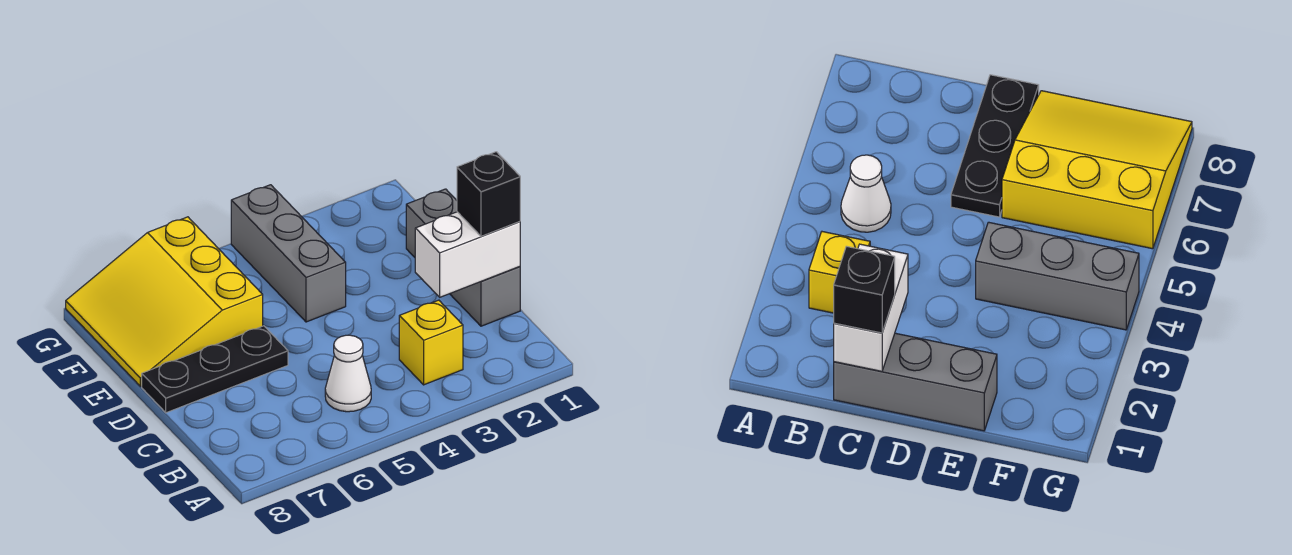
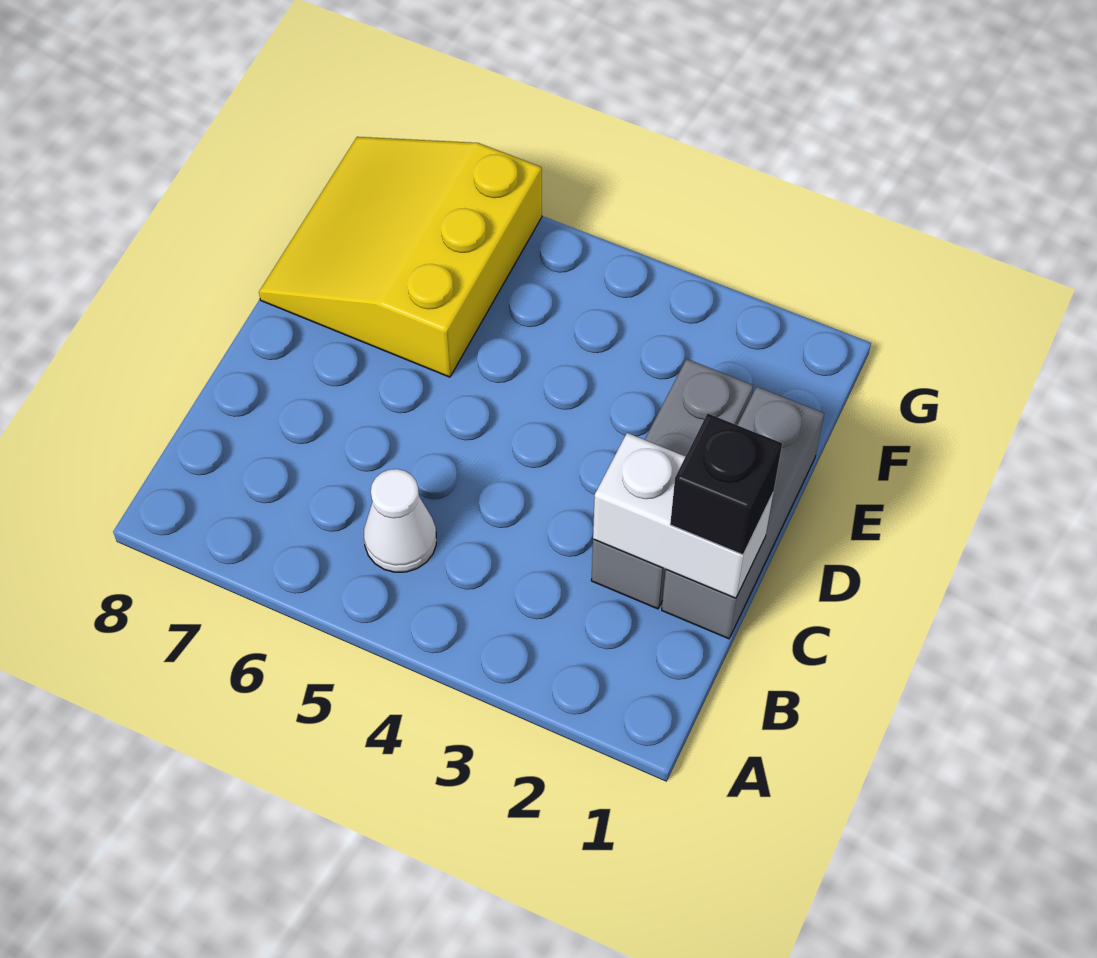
yellow 1x1 brick [399,300,463,385] -> none
black 1x3 plate [142,326,288,413] -> none
grey 1x3 brick [231,185,346,322] -> grey 1x3 brick moved to [591,359,753,609]

